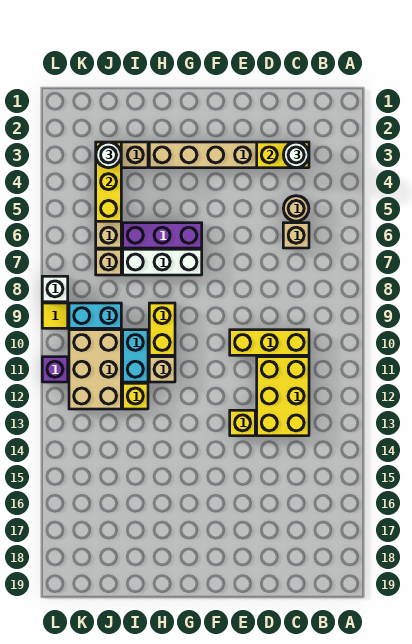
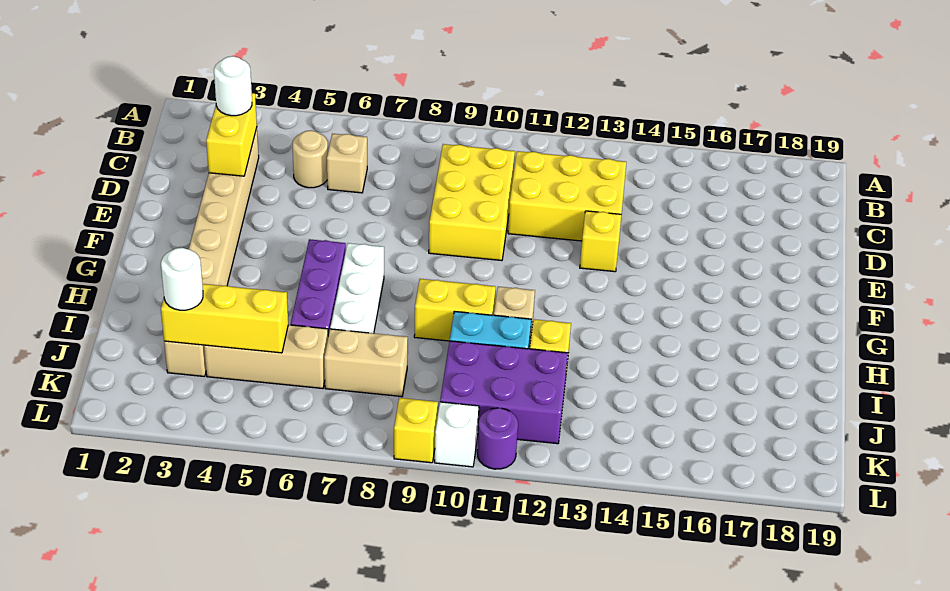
yellow 1x3 brick [230,330,309,355] -> yellow 2x3 brick [429,144,515,261]
tan 1x1 brick [96,249,121,275] -> tan 1x2 brick [324,329,408,397]
cyan 1x2 brick [69,303,121,328] -> none
tan 2x3 brick [69,330,121,409] -> purple 2x3 brick [440,341,568,444]
white 1x1 brick [42,276,68,302] -> white 1x1 brick moved to [435,402,479,467]
yellow 1x1 tile [42,303,68,328] -> yellow 1x1 brick [394,398,438,463]
purple 1x1 brick [42,357,68,382] -> purple 1x1 round brick [477,408,518,469]

